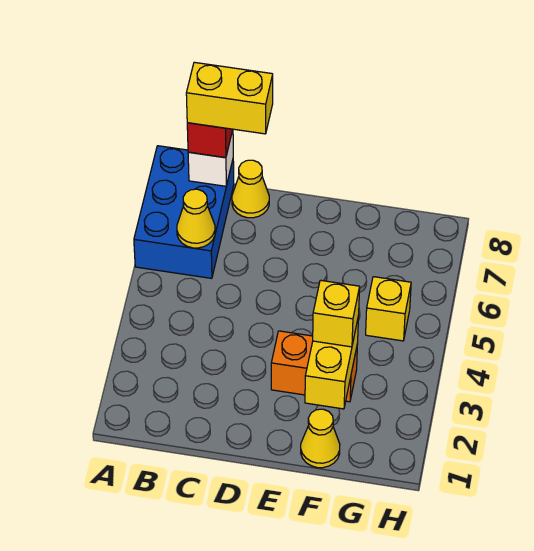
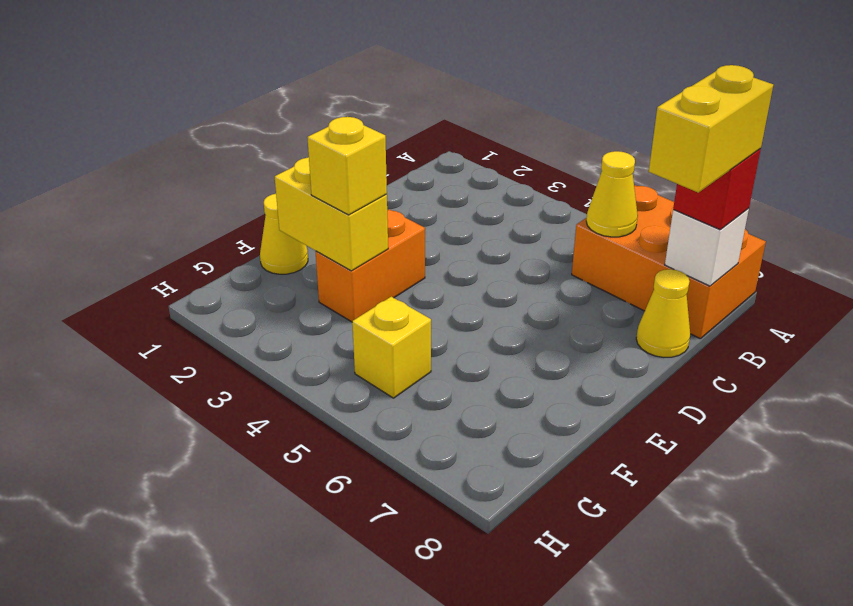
blue 2x3 brick [134,146,234,278] -> orange 2x3 brick [572,185,766,338]

